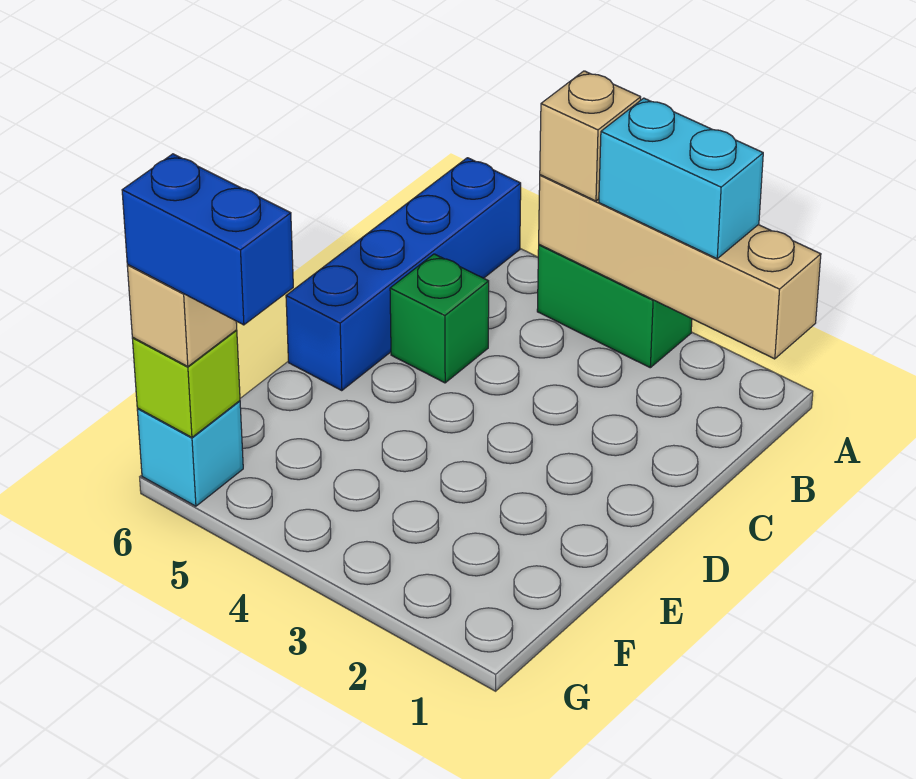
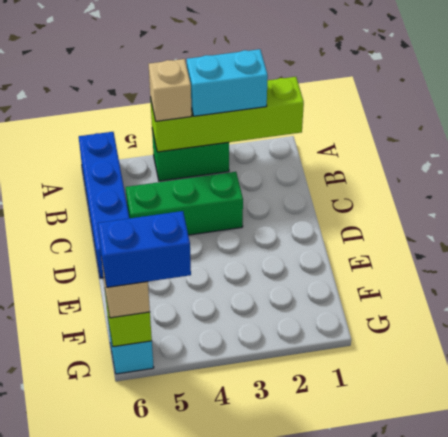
tan 1x4 brick [539,175,821,359] -> lime 1x4 brick [150,77,304,152]
green 1x1 brick [390,254,489,383] -> green 1x3 brick [126,172,243,235]

